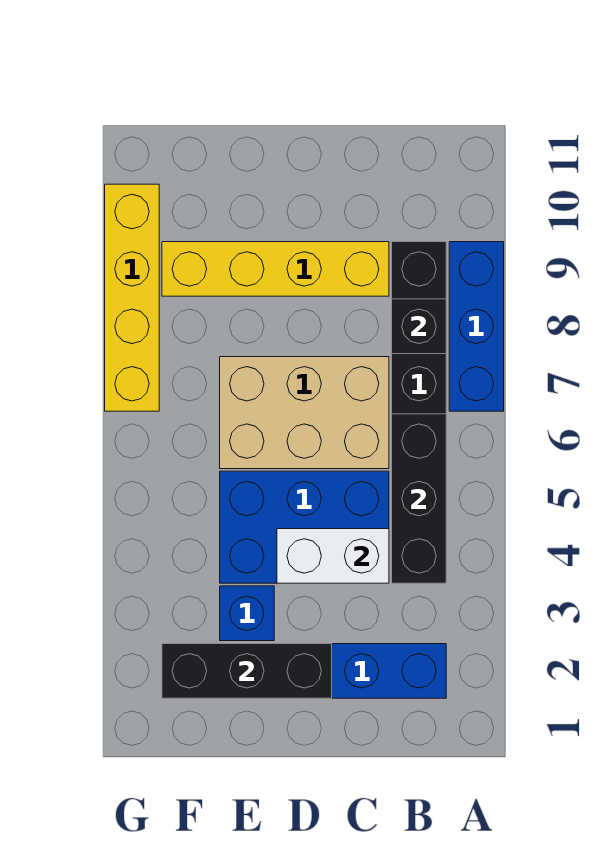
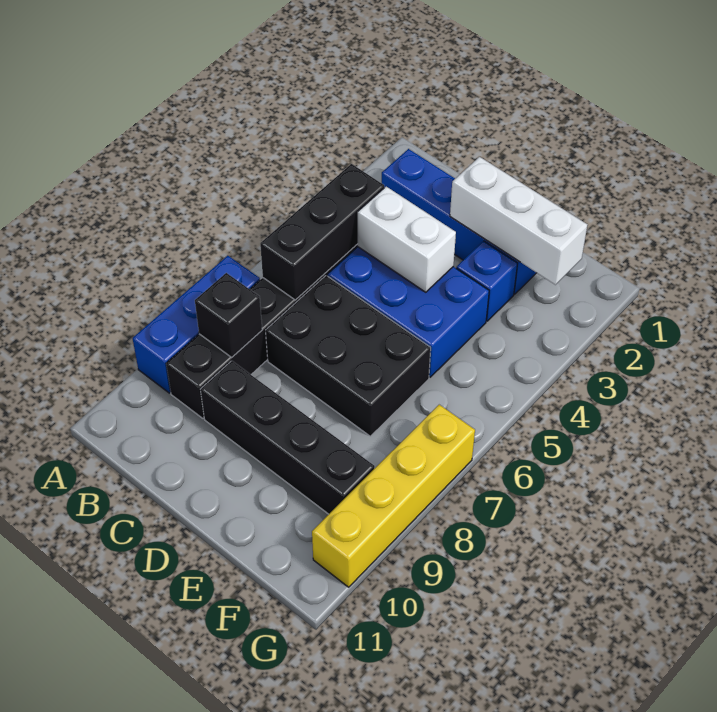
tan 2x3 brick [220,357,389,469] -> black 2x3 brick [266,275,431,436]
yellow 1x4 brick [162,242,389,296] -> black 1x4 brick [200,361,375,514]
black 1x3 brick [162,644,332,698] -> white 1x3 brick [450,157,588,285]

